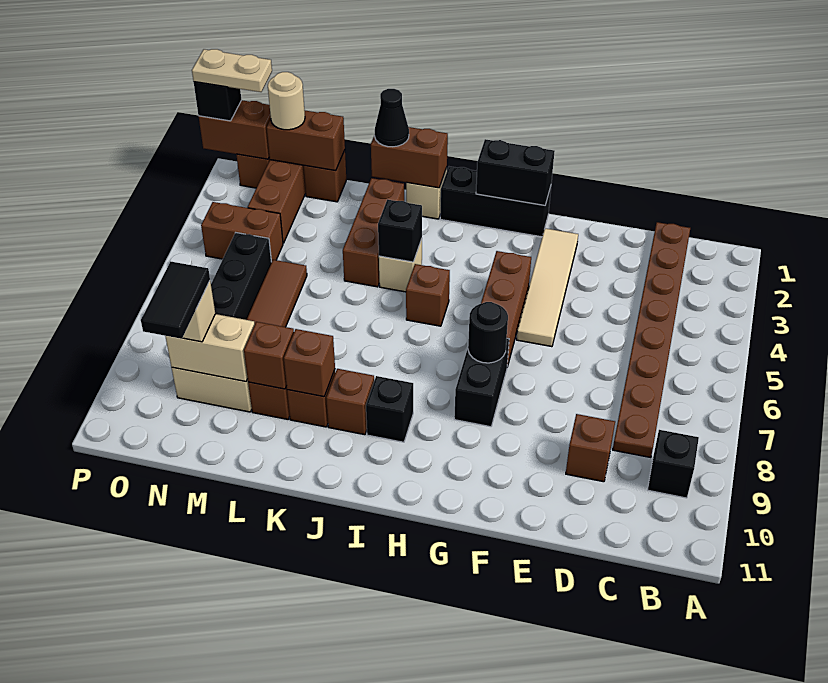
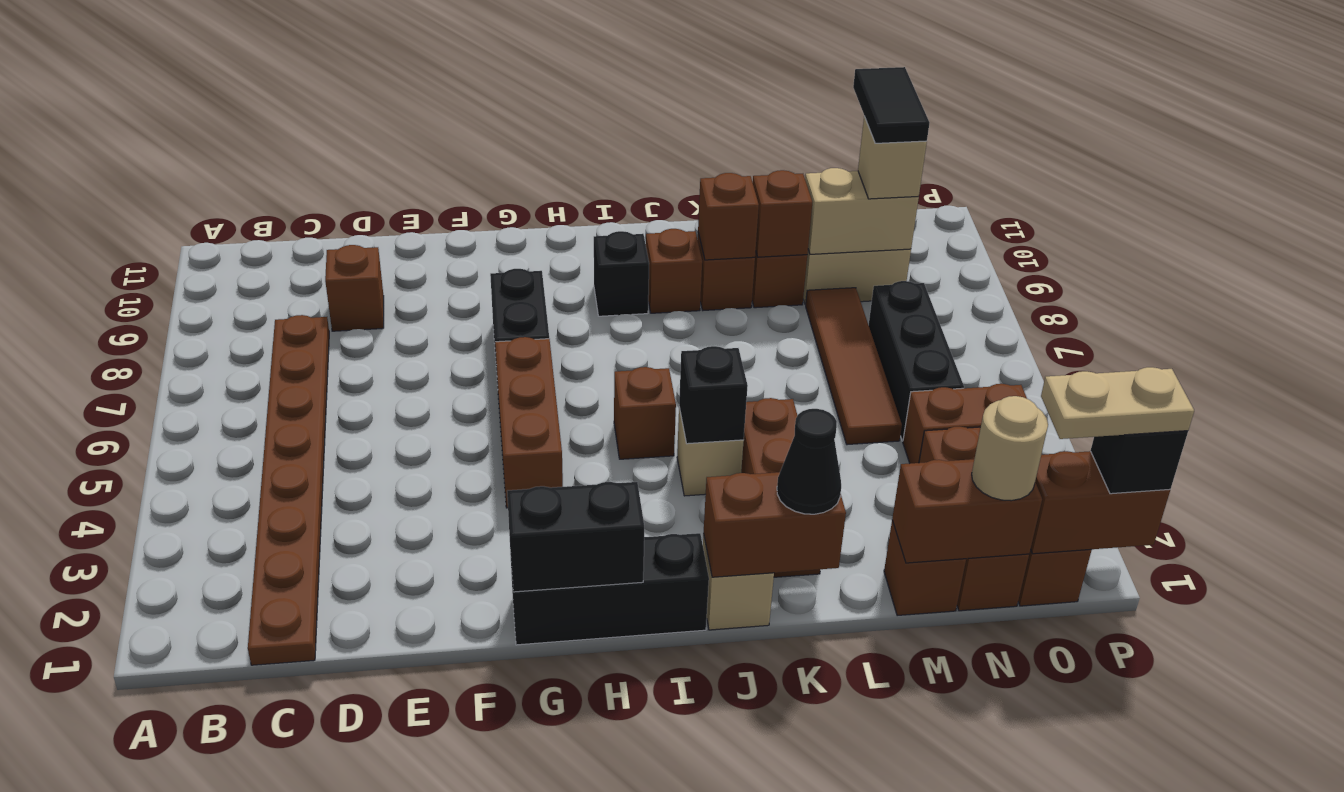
black 1x1 brick [648,430,699,498] -> none
tan 1x4 tile [517,228,578,347] -> none
black 1x1 round brick [468,302,508,363] -> none

